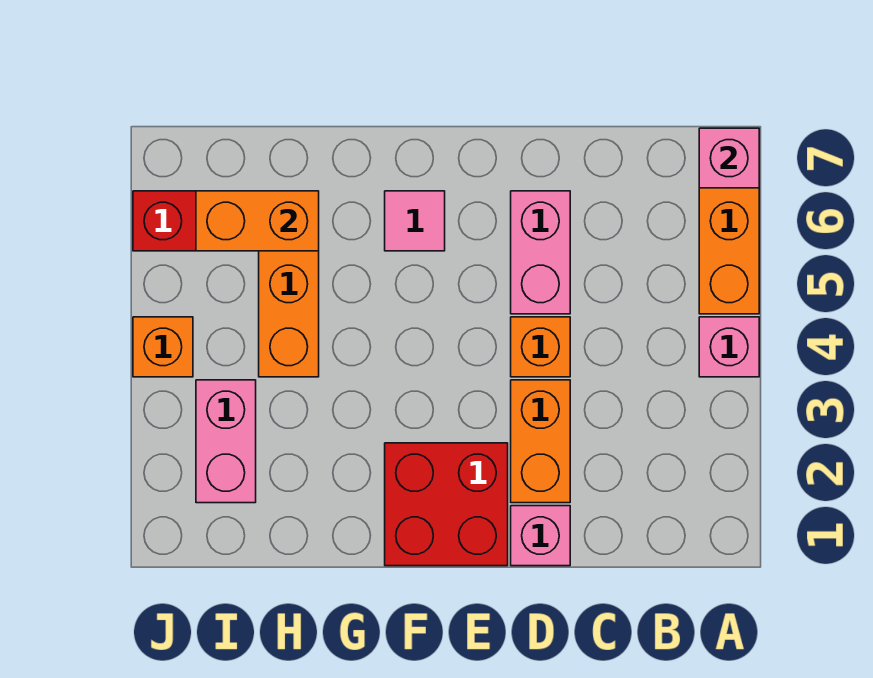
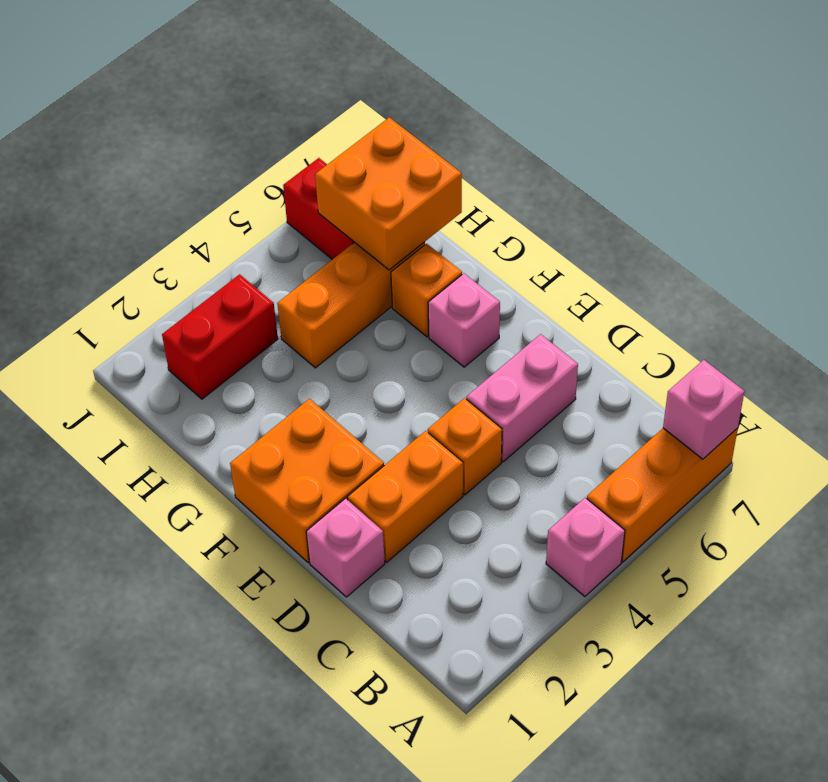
red 2x2 brick [385,443,508,566] -> orange 2x2 brick [230,399,384,563]
pink 1x1 tile [385,191,445,251] -> pink 1x1 brick [428,273,500,367]
orange 1x2 brick [196,191,319,251] -> orange 2x2 brick [315,117,462,270]
pink 1x2 brick [196,380,256,503] -> red 1x2 brick [162,274,278,399]
orange 1x1 brick [133,317,193,377] -> orange 1x1 brick moved to [391,244,462,337]

